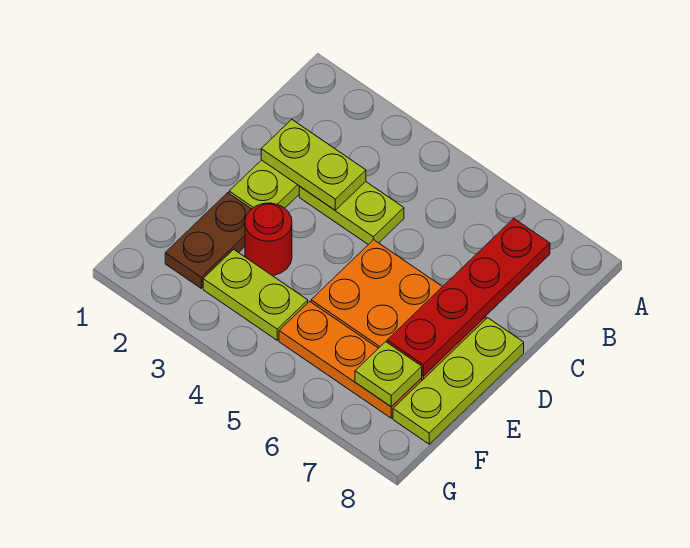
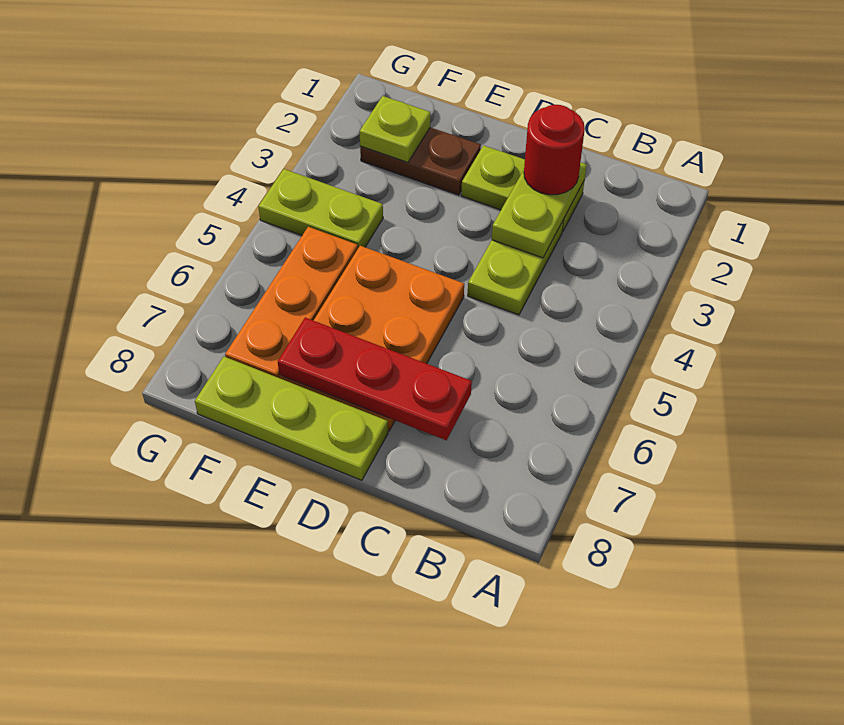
red 1x4 plate [387,219,550,376] -> red 1x3 plate [278,318,472,440]
red 1x1 round brick [245,203,292,276] -> red 1x1 round brick moved to [524,105,585,195]
lime 1x2 plate [203,249,308,340] -> lime 1x2 plate turned to [258,169,383,248]
lime 1x1 plate [355,342,422,407] -> lime 1x1 plate moved to [359,96,430,162]

